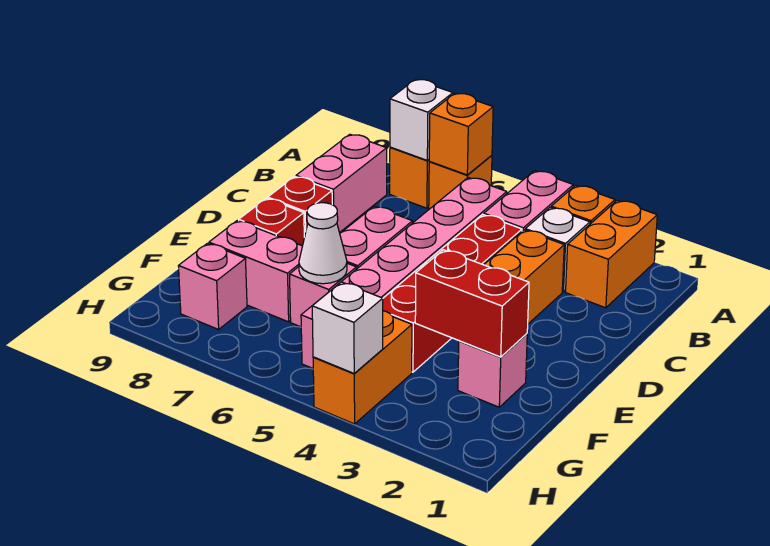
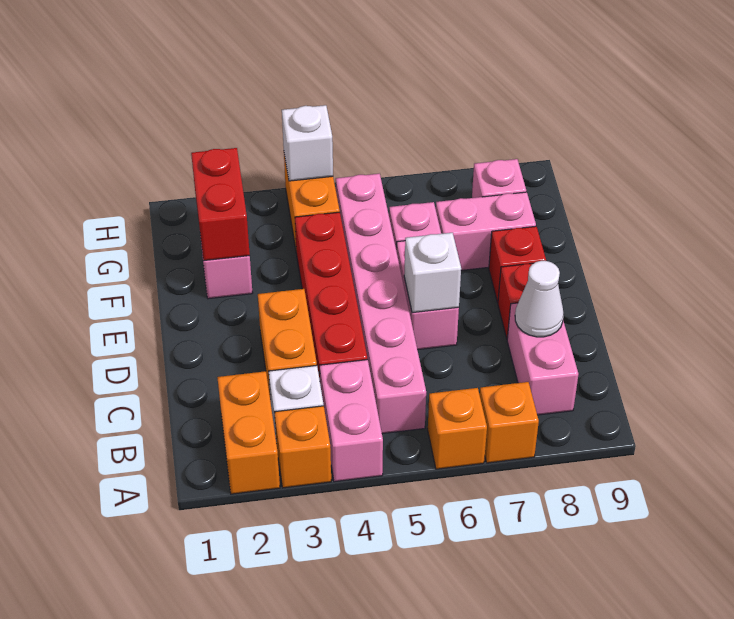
orange 1x1 brick [429,93,493,175] -> none
white 1x1 brick [390,80,453,161] -> white 1x1 brick moved to [404,233,461,313]
red 1x2 brick [415,250,529,357] -> red 1x2 brick turned to [191,148,250,261]
white 1x1 cone [299,203,347,284] -> white 1x1 cone moved to [515,261,564,337]

